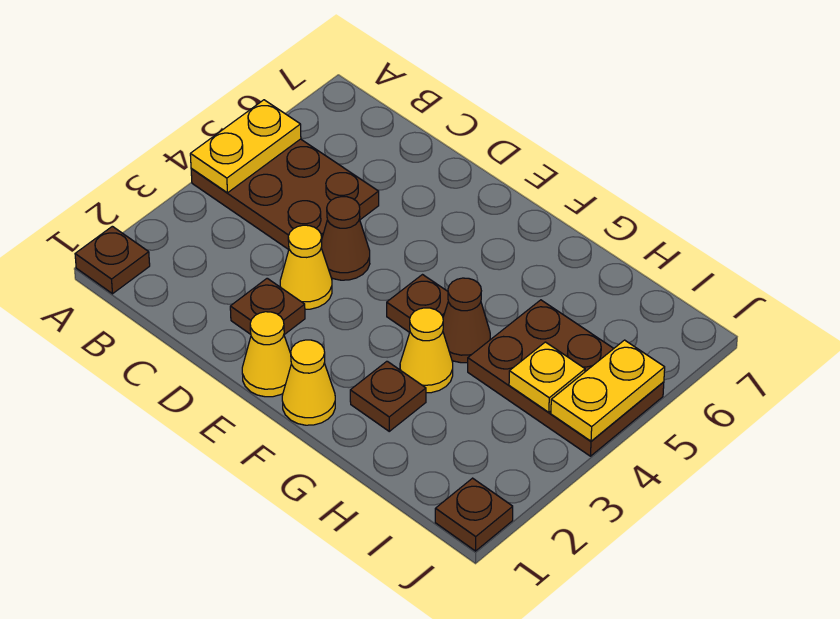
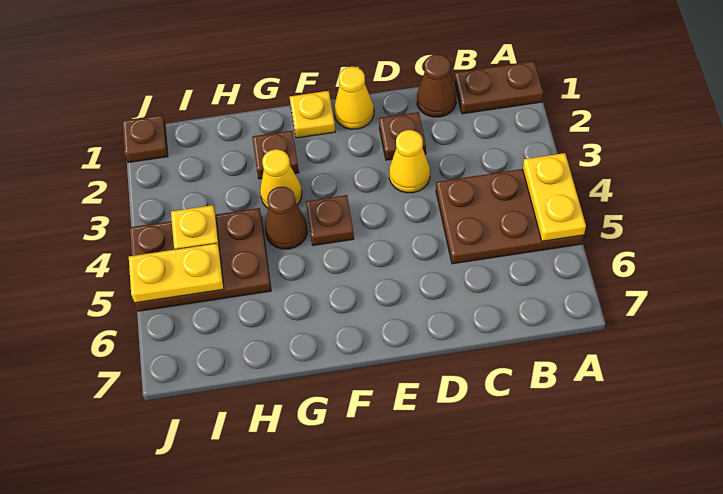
brown 1x1 plate [75,226,150,294] -> brown 1x2 plate [454,61,543,114]
brown 1x1 cone [321,197,370,280] -> brown 1x1 cone moved to [417,54,456,117]
yellow 1x1 cone [282,340,335,425] -> yellow 1x1 plate [290,91,335,138]
yellow 1x2 plate [551,340,665,441] -> yellow 1x2 plate turned to [129,243,224,303]

